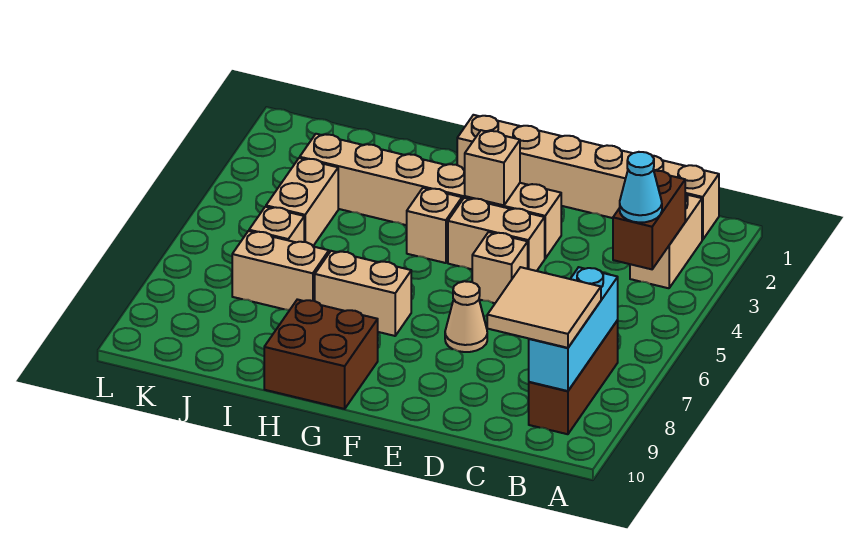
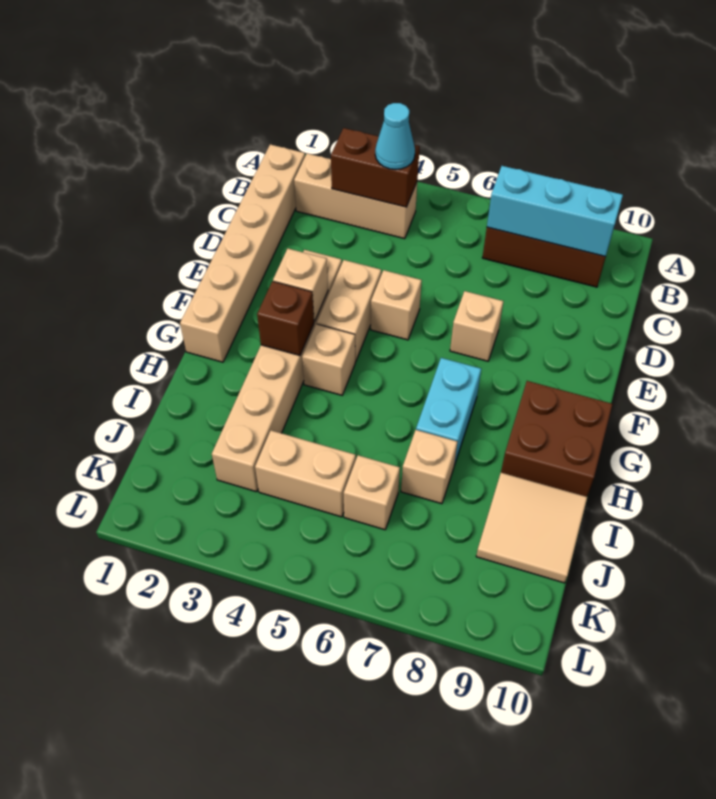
tan 1x2 brick [630,193,702,288] -> tan 1x3 brick [294,153,417,239]
tan 2x2 tile [487,267,601,348] -> tan 2x2 tile moved to [476,473,587,583]
tan 1x1 cone [445,281,487,352] -> tan 1x1 brick [450,291,503,361]
none -> brown 1x1 brick [257,281,314,355]
tan 1x2 brick [315,251,411,336] -> cyan 1x2 brick [416,358,481,465]
tan 1x2 brick [232,231,329,310] -> tan 1x1 brick [401,430,457,504]

